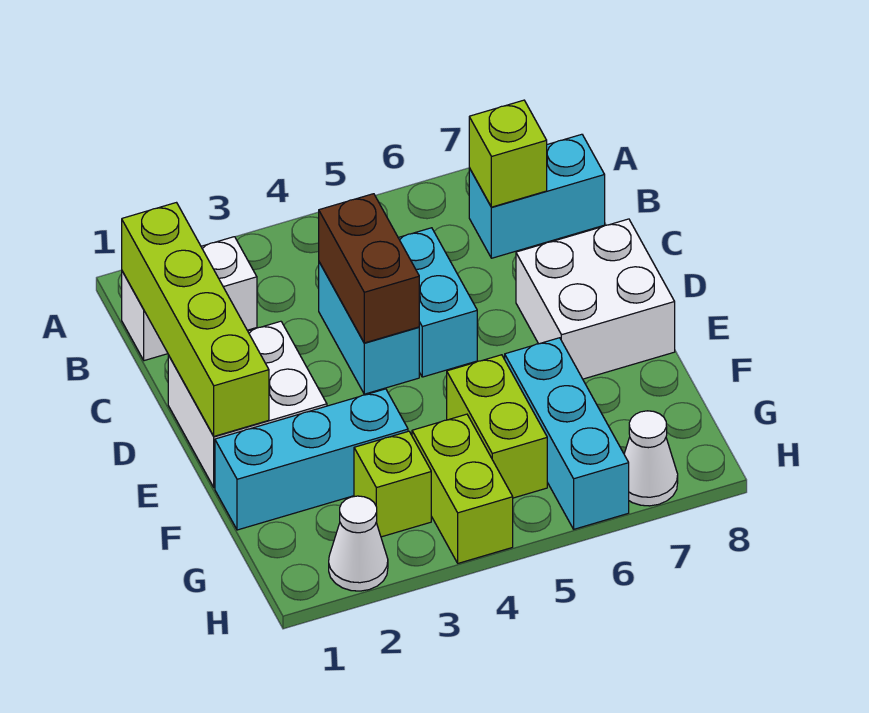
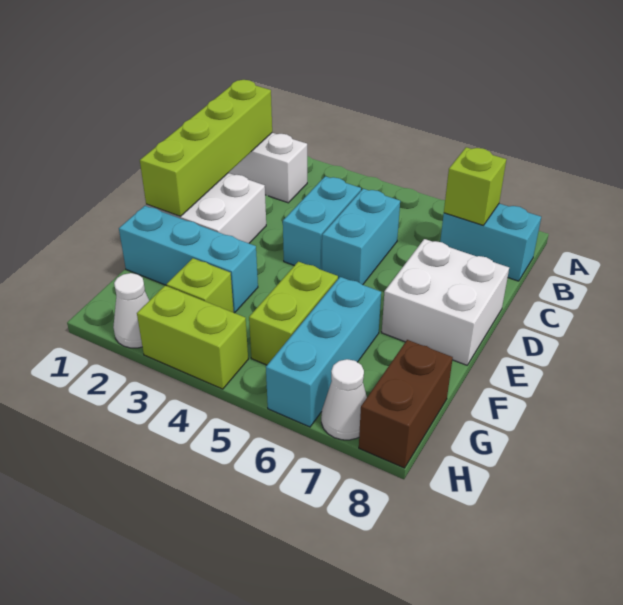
brown 1x2 brick [319,194,419,343] -> brown 1x2 brick moved to [359,340,453,468]
lime 1x2 brick [412,414,513,563] -> lime 1x2 brick turned to [137,285,248,389]

